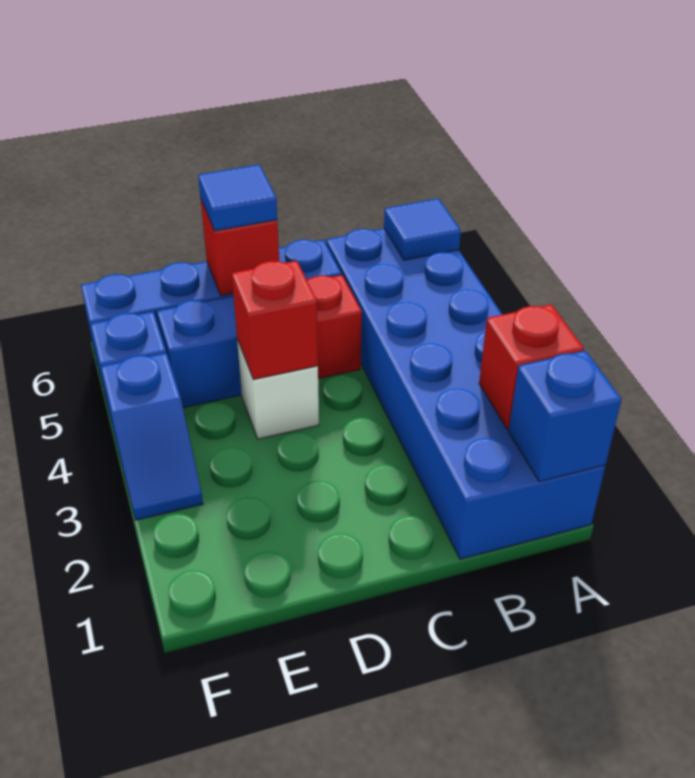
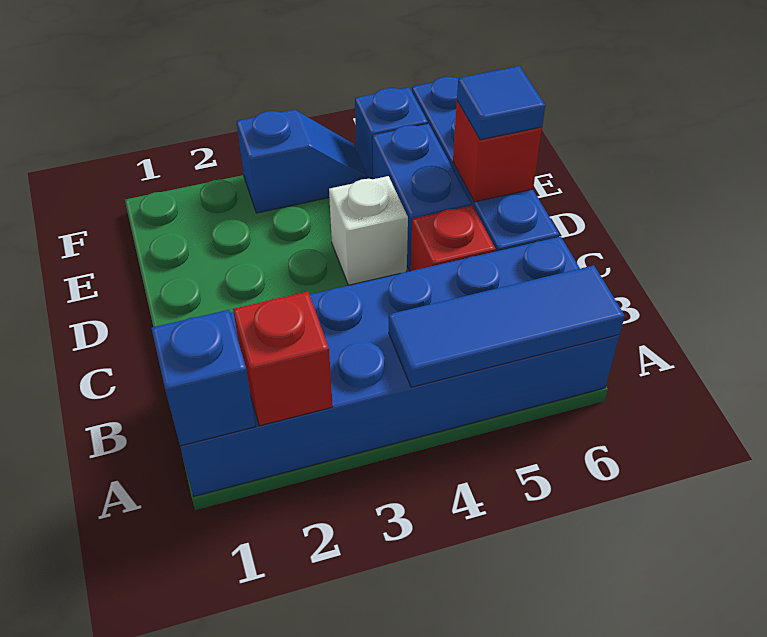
blue 1x1 tile [384,198,461,260] -> blue 1x3 tile [389,265,625,387]
red 1x1 brick [232,261,318,380] -> none
blue 1x2 slope [101,353,203,520] -> blue 1x2 slope turned to [236,110,369,213]

